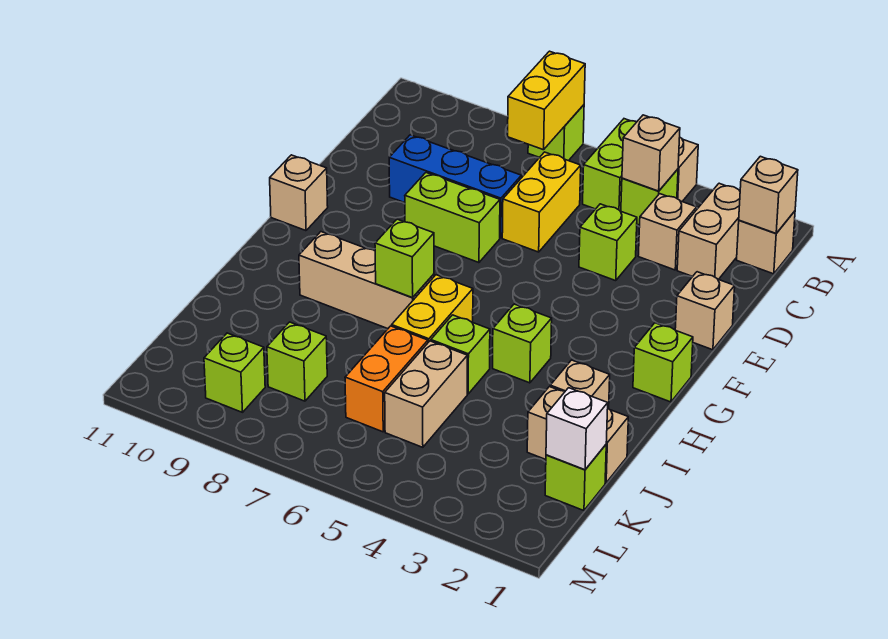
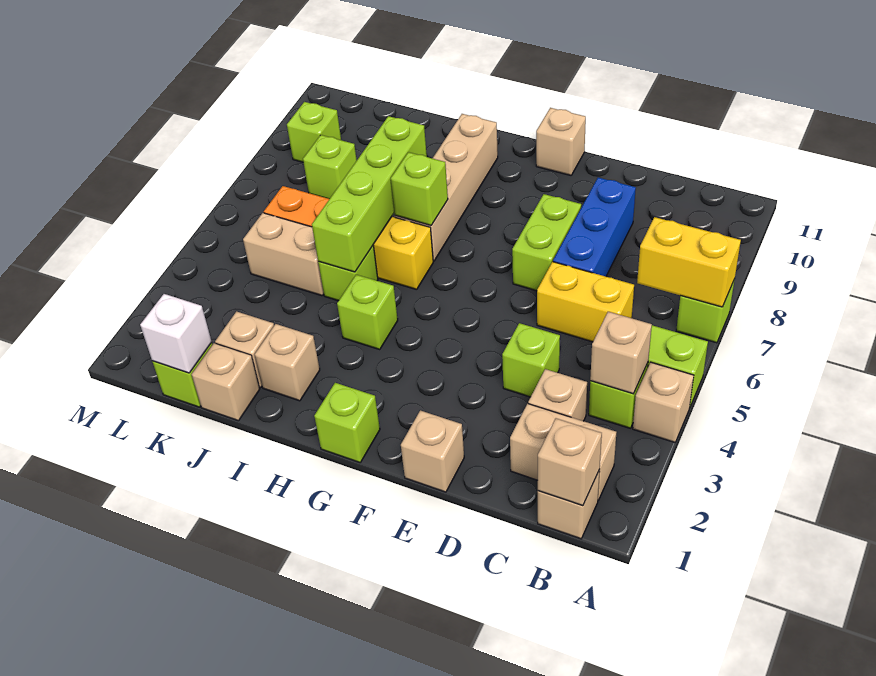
tan 1x3 brick [299,232,434,329] -> tan 1x4 brick [395,114,498,261]
none -> lime 1x4 brick [312,116,427,272]

